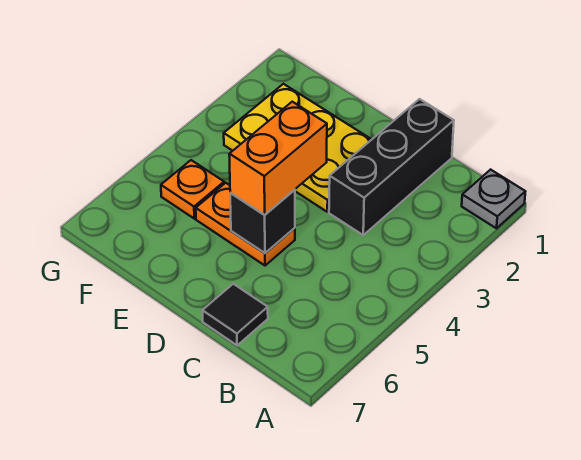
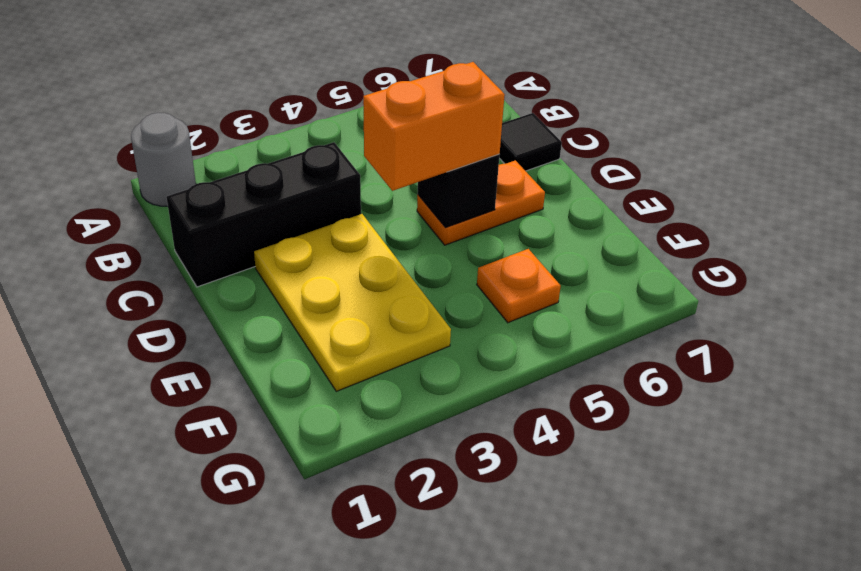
grey 1x1 plate [462,170,525,228] -> grey 1x1 round brick [131,113,196,206]
orange 1x2 plate [196,183,295,266] -> orange 1x2 plate turned to [417,160,545,245]

